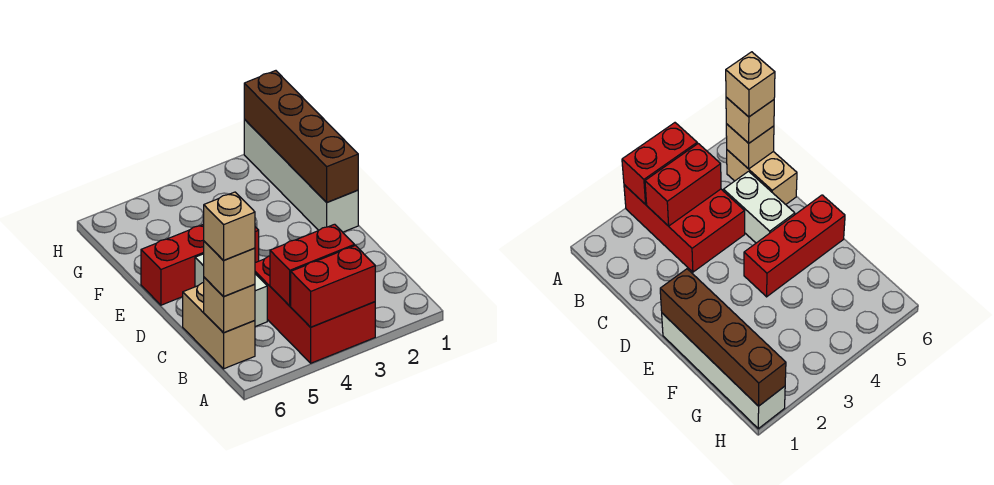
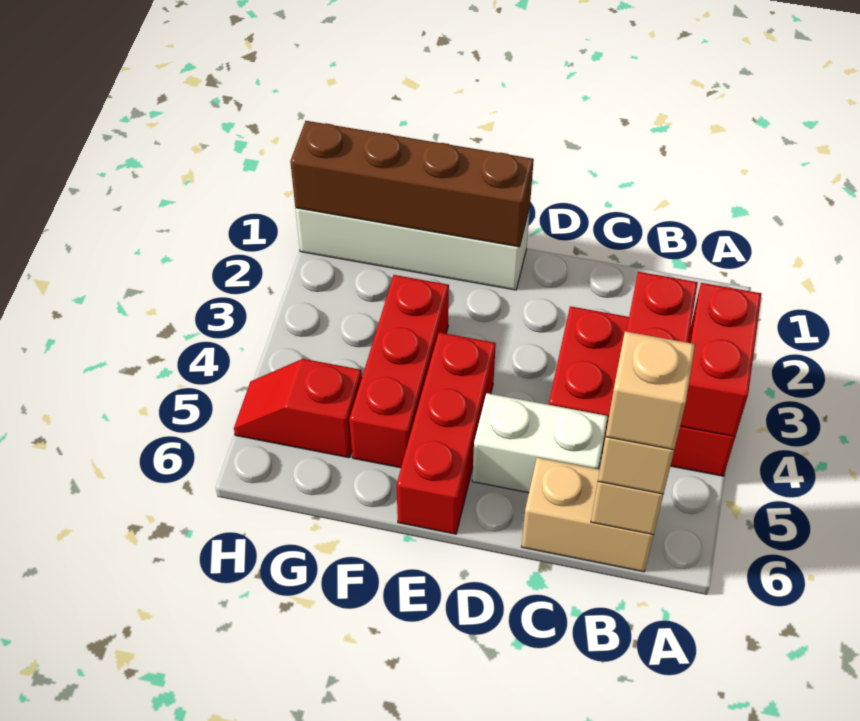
none -> red 1x3 brick [349,275,449,468]
none -> red 1x2 slope [234,359,362,458]

